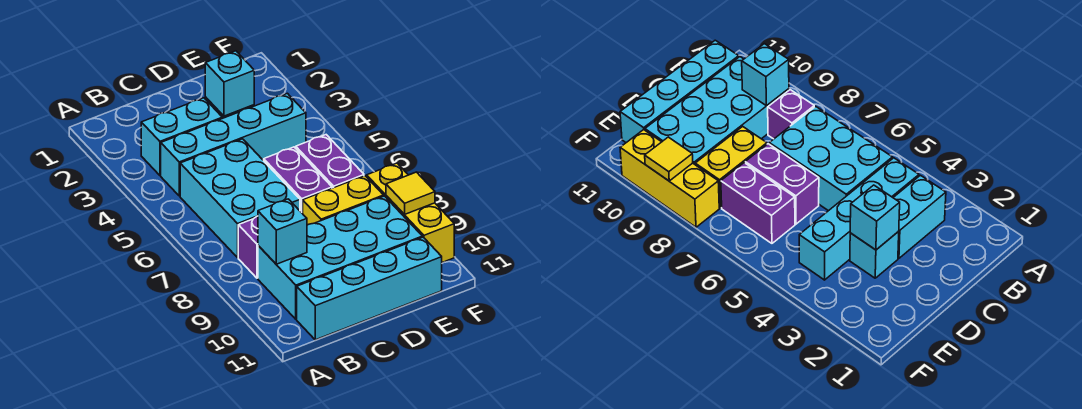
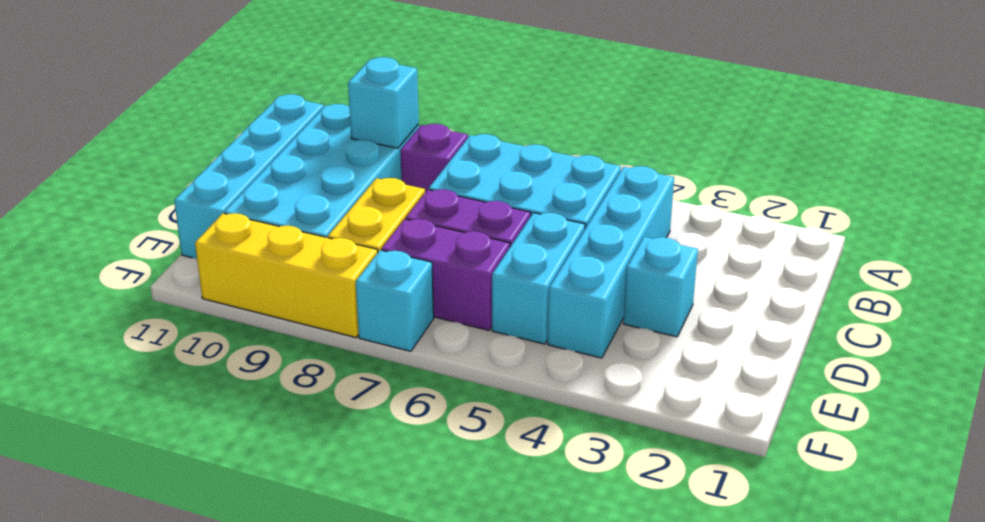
cyan 1x2 brick [141,98,222,175] -> cyan 1x2 brick moved to [492,213,585,344]
cyan 1x1 brick [205,51,254,116] -> cyan 1x1 brick moved to [356,250,434,351]
yellow 1x1 tile [386,172,435,215] -> none

